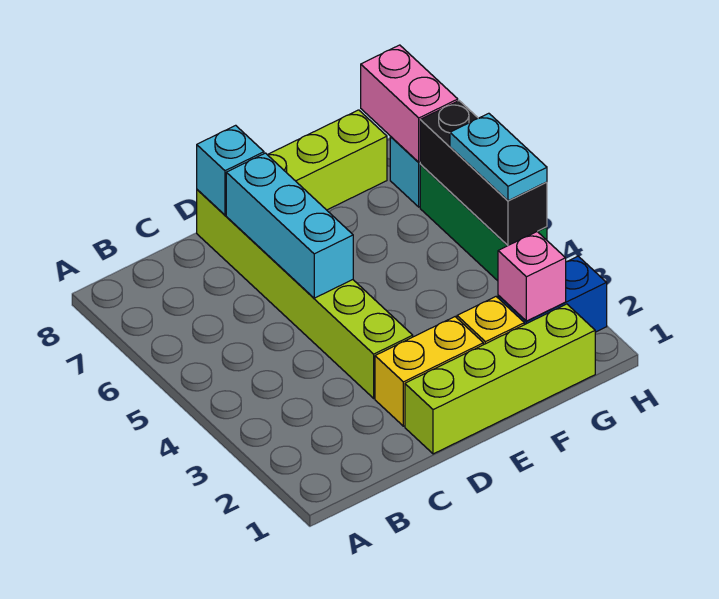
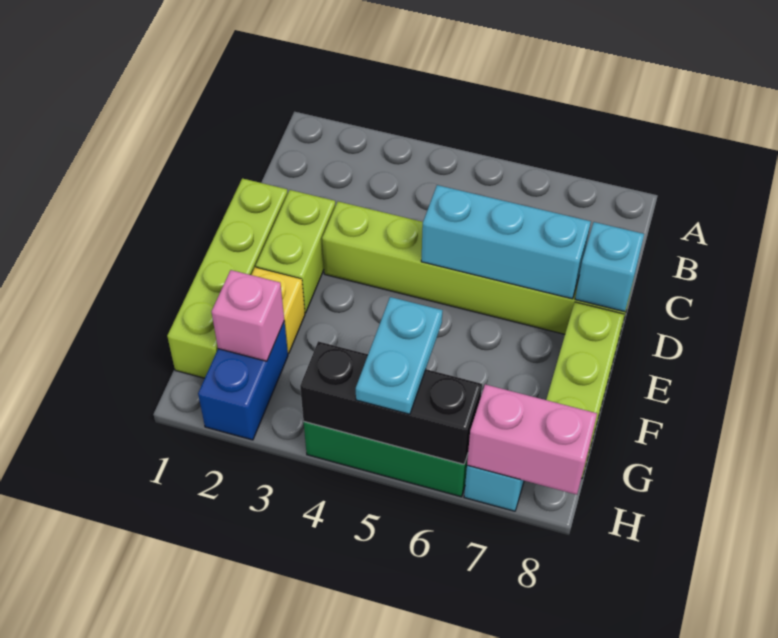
yellow 1x2 brick [375,317,483,426] -> lime 1x2 brick [256,190,335,313]
cyan 1x2 plate [450,113,547,201] -> cyan 1x2 plate turned to [356,297,443,414]

